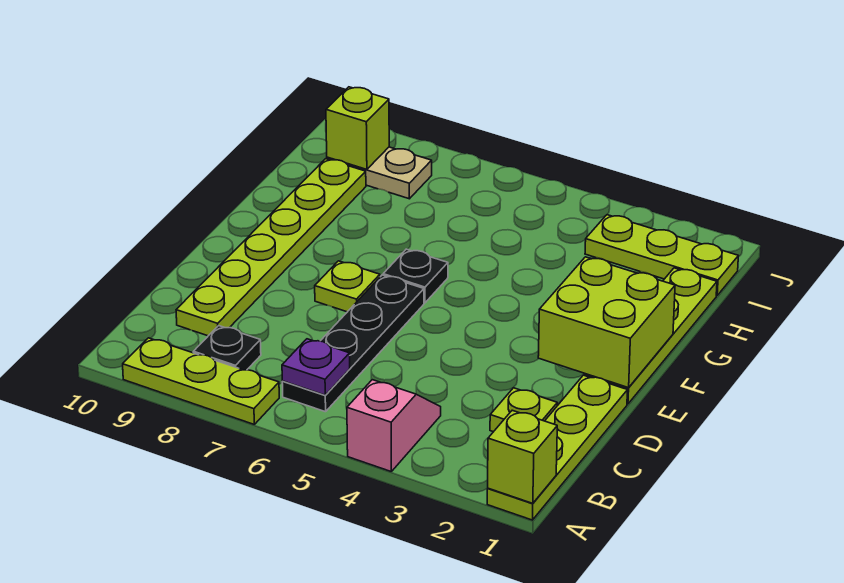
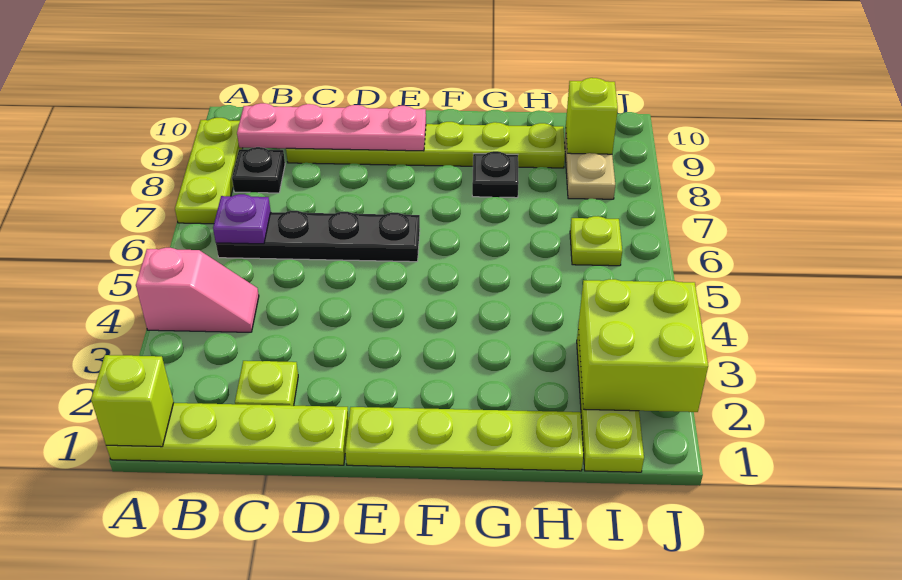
none -> pink 1x4 plate [237,103,426,151]
lime 2x2 brick [538,257,675,388] -> lime 2x2 brick moved to [578,279,708,412]
lime 1x1 plate [315,261,380,312] -> lime 1x1 plate moved to [570,216,622,266]
black 1x1 plate [383,249,448,303] -> black 1x1 plate moved to [472,151,519,198]

